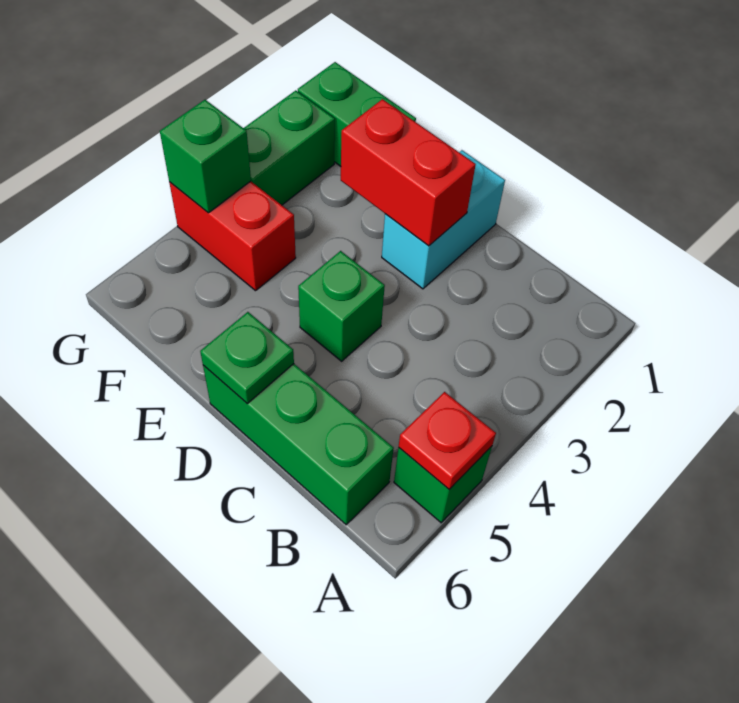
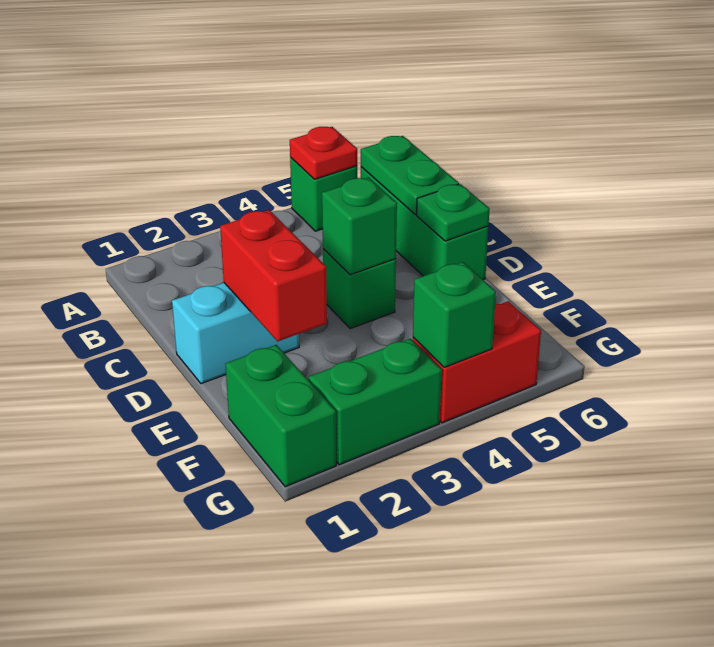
none -> green 1x2 plate [361,136,459,215]
none -> green 1x1 brick [322,177,397,275]
red 1x2 brick [169,181,296,291] -> red 1x2 brick turned to [413,301,541,423]

